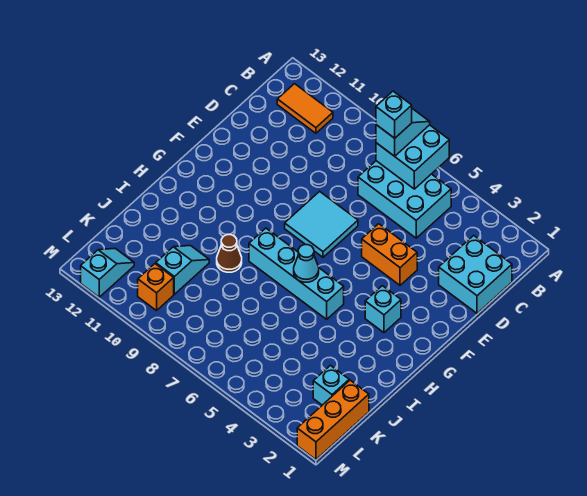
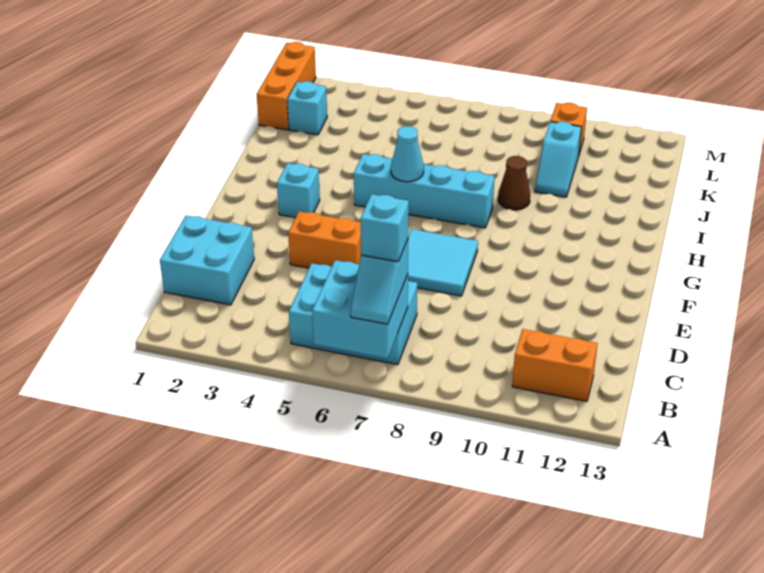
orange 1x2 tile [277,84,333,133] -> orange 1x2 brick [512,329,598,401]
cyan 1x2 slope [81,248,134,297] -> none

